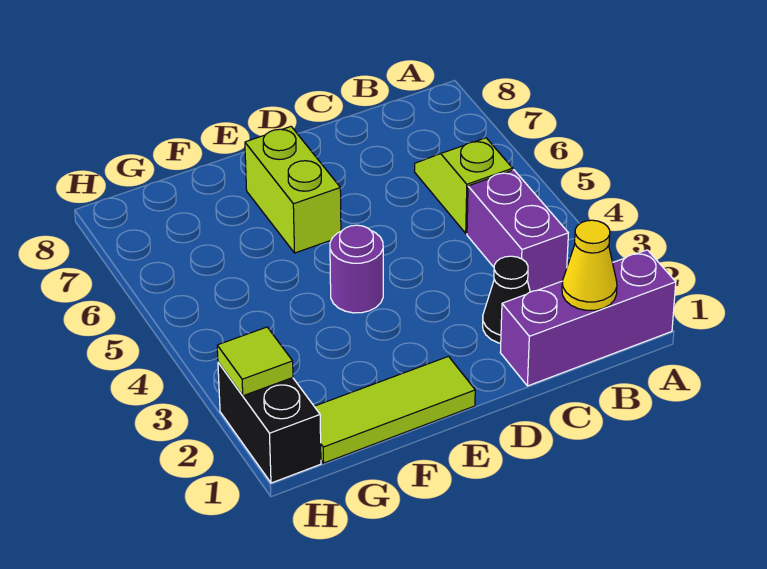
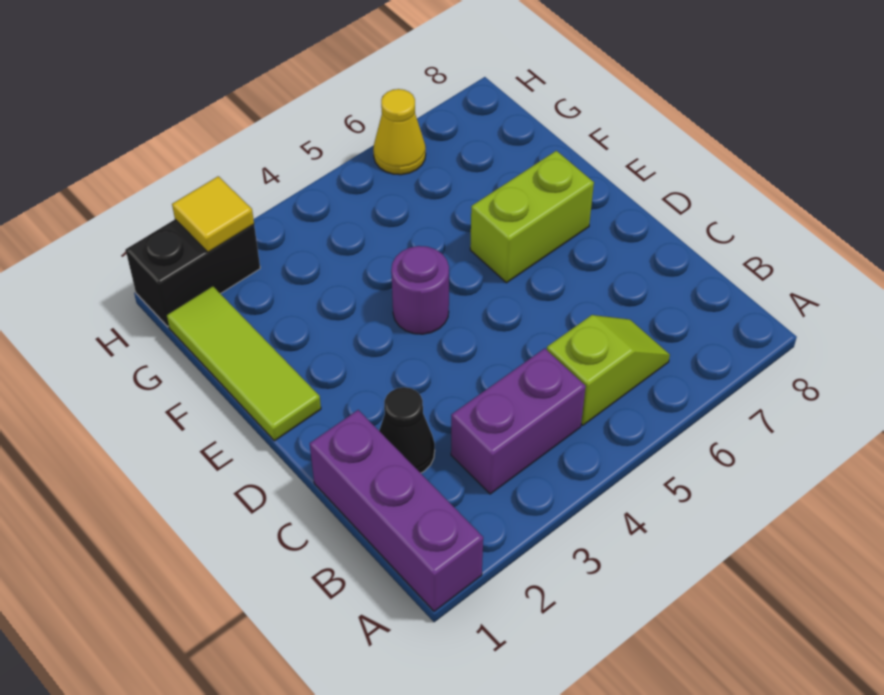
yellow 1x1 cone [562,220,617,310] -> yellow 1x1 cone moved to [373,89,426,175]
lime 1x1 tile [217,327,293,396] -> yellow 1x1 tile [172,176,254,252]

